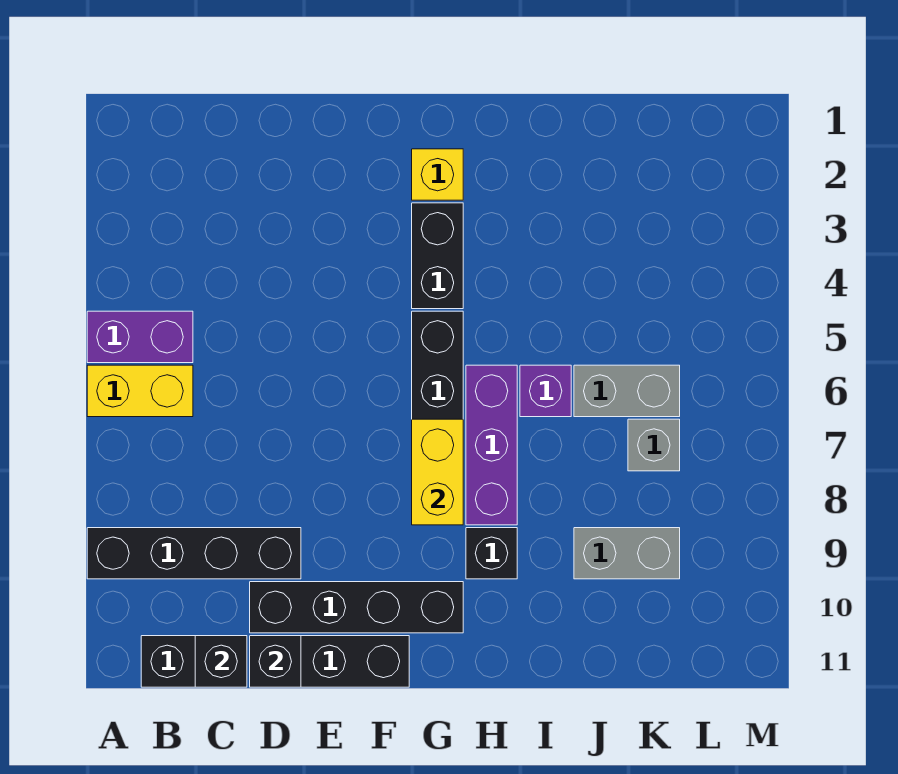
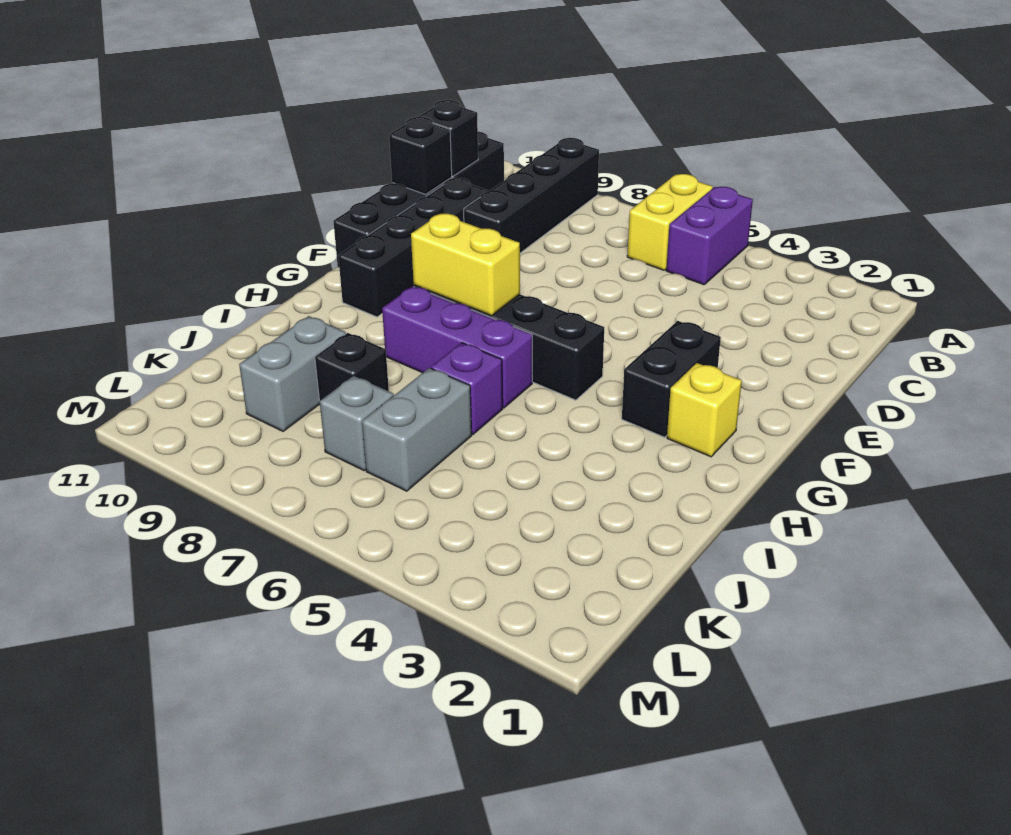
black 1x2 brick [412,203,463,309] -> black 1x2 brick turned to [622,321,721,437]
black 1x1 brick [466,528,517,579] -> black 1x1 brick moved to [315,333,389,401]

